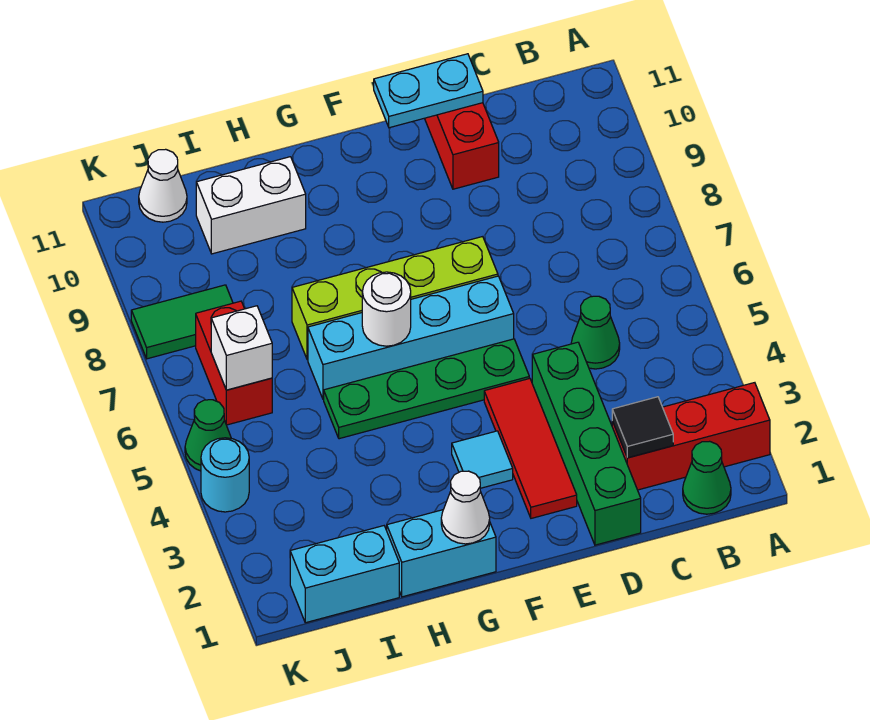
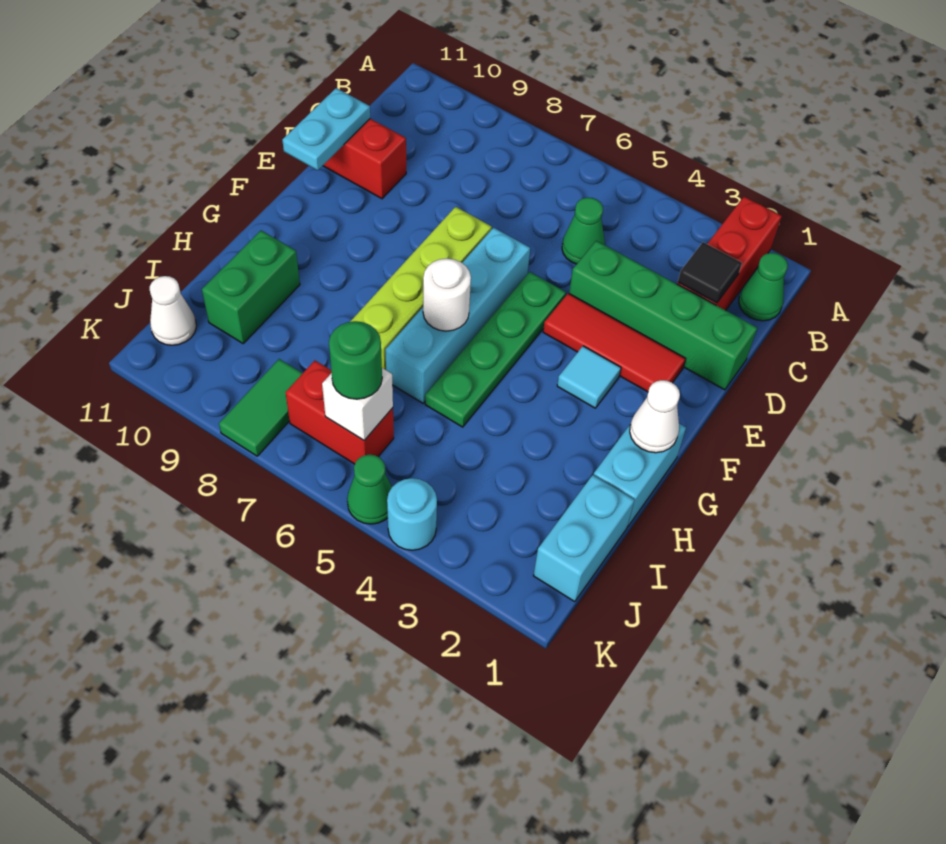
white 1x2 brick [196,157,306,254] -> green 1x2 brick [202,231,300,343]
none -> green 1x1 round brick [329,321,382,399]

